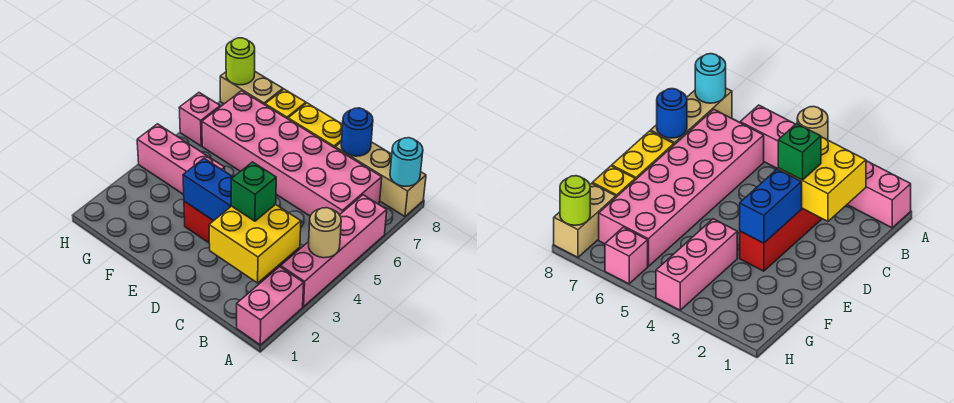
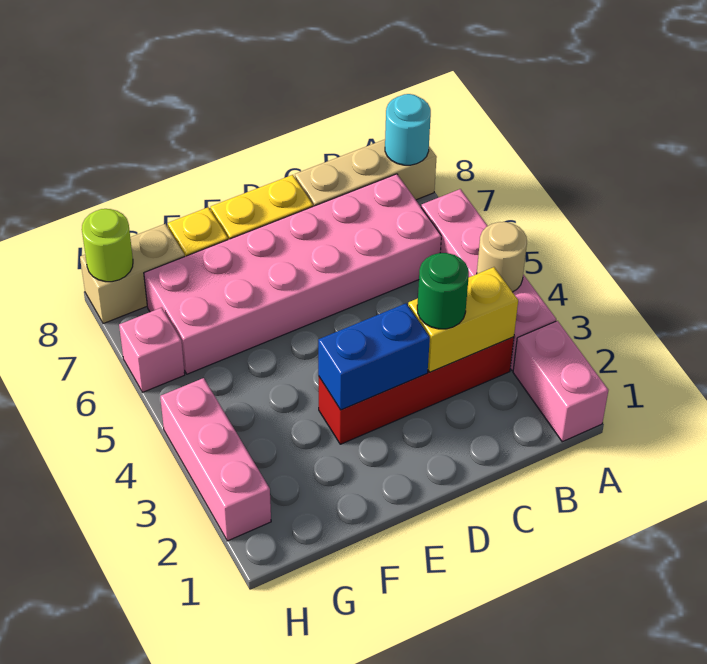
yellow 2x2 brick [209,204,301,283] -> yellow 1x2 brick [408,267,518,372]
green 1x1 brick [231,162,276,221] -> green 1x1 round brick [417,253,469,329]
blue 1x1 round brick [341,108,373,156] -> none
pink 1x3 brick [137,124,225,195] -> pink 1x3 brick turned to [160,378,271,541]

